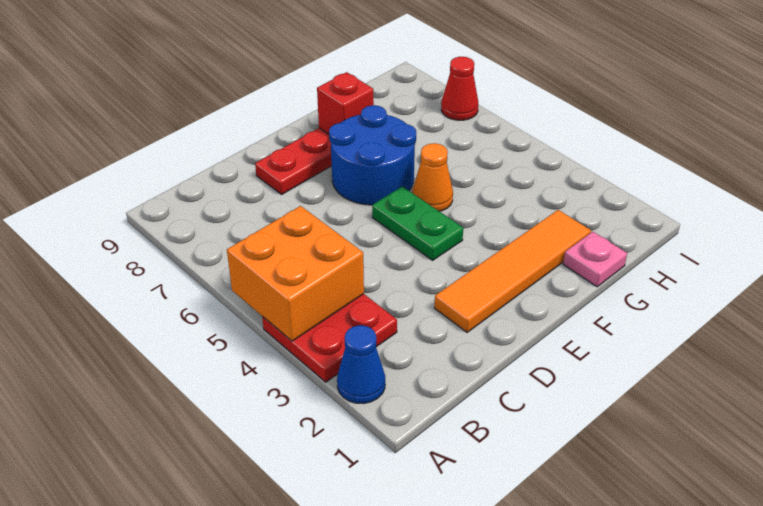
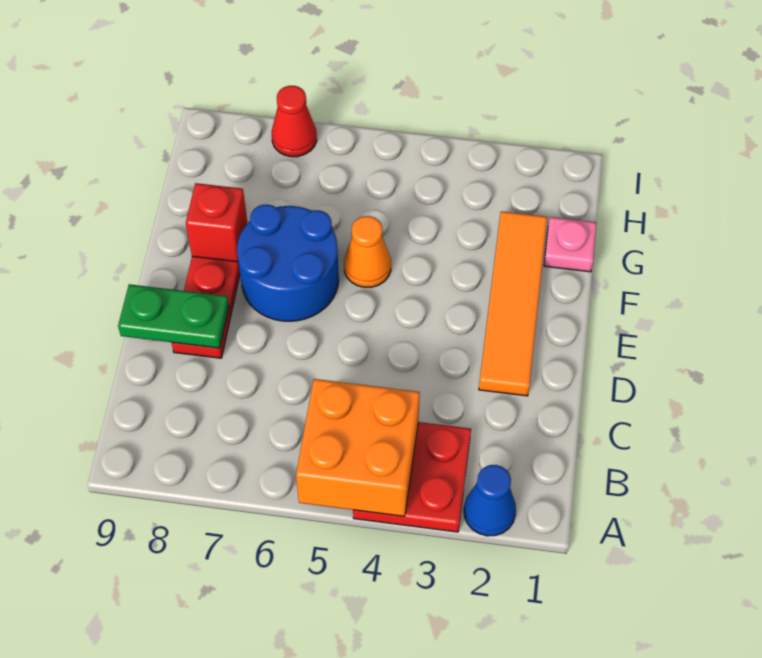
green 1x2 plate [372,186,463,260] -> green 1x2 plate moved to [118,284,229,348]

